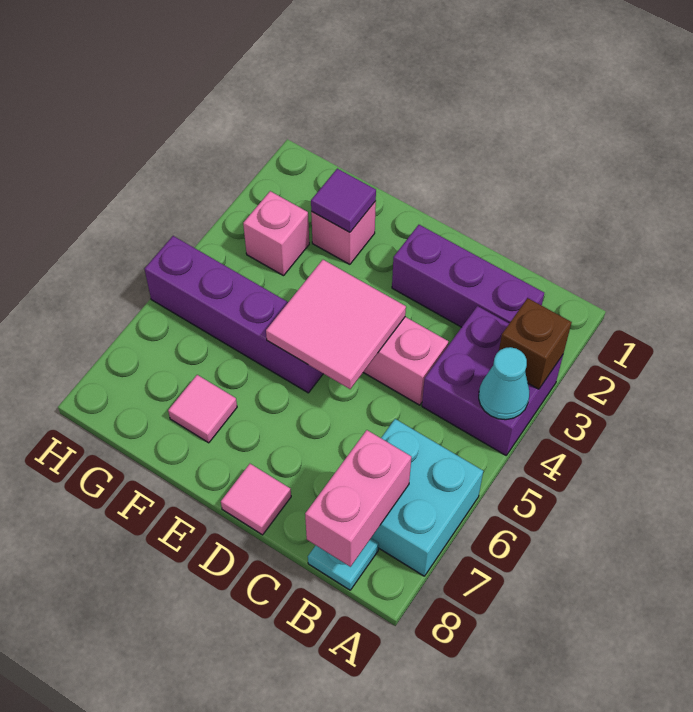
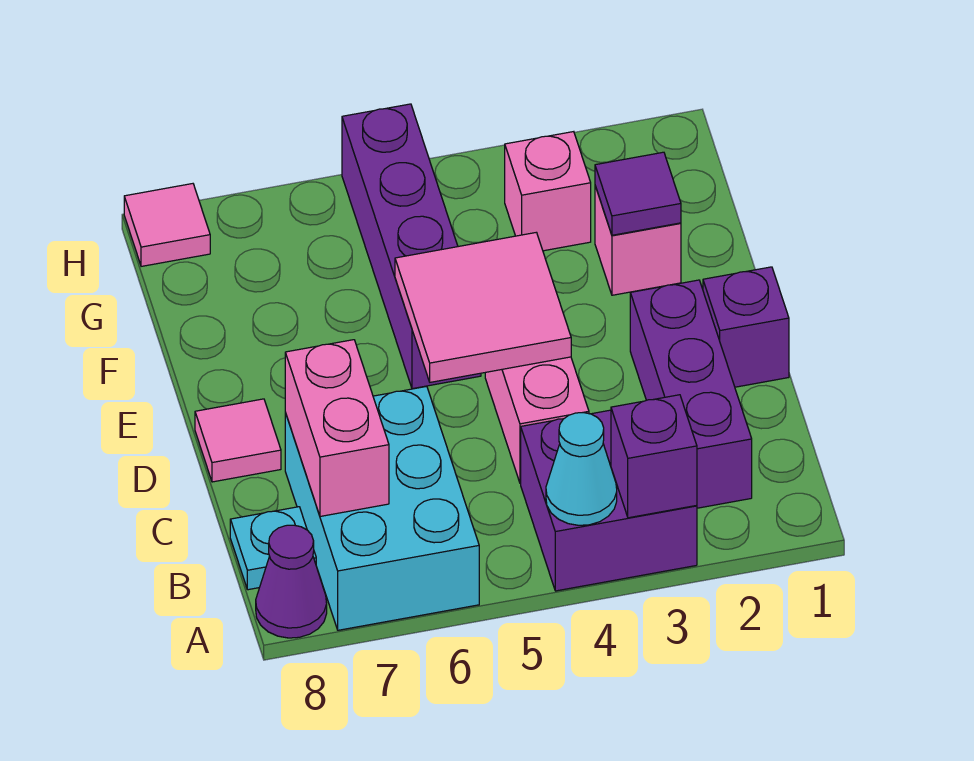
brown 1x1 brick [499,298,572,389] -> purple 1x1 brick [611,395,697,518]
cyan 2x2 brick [371,419,483,576] -> cyan 2x3 brick [285,386,479,630]
none -> purple 1x1 cone [256,525,327,638]
pink 1x2 brick [305,430,411,567] -> pink 1x2 brick turned to [285,340,389,516]
none -> purple 1x1 brick [703,267,789,387]
pink 1x1 tile [168,375,237,443] -> pink 1x1 tile moved to [124,184,210,266]

